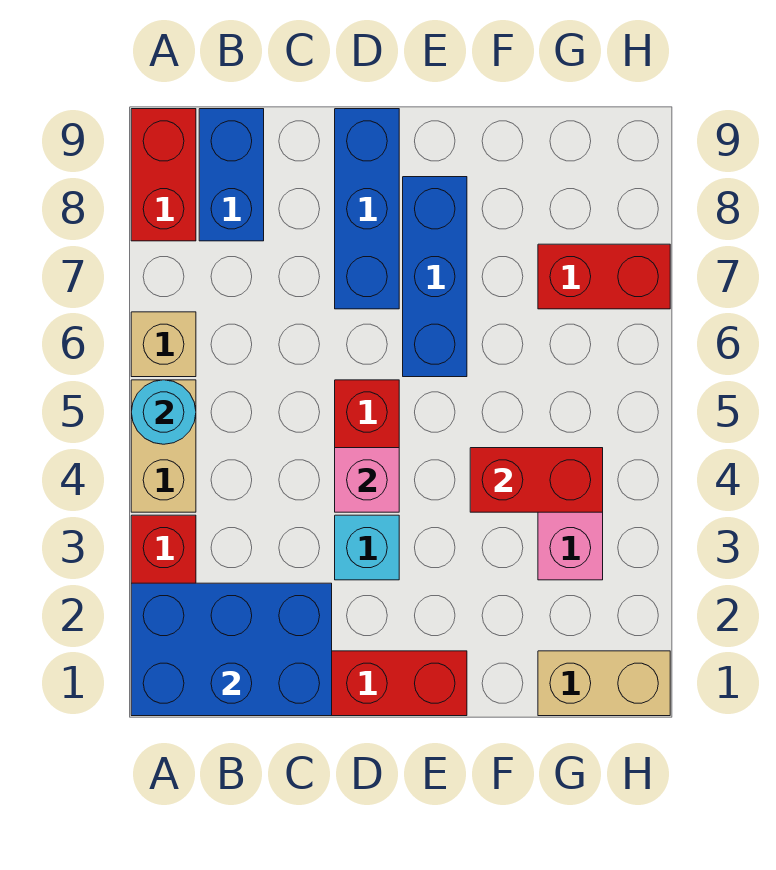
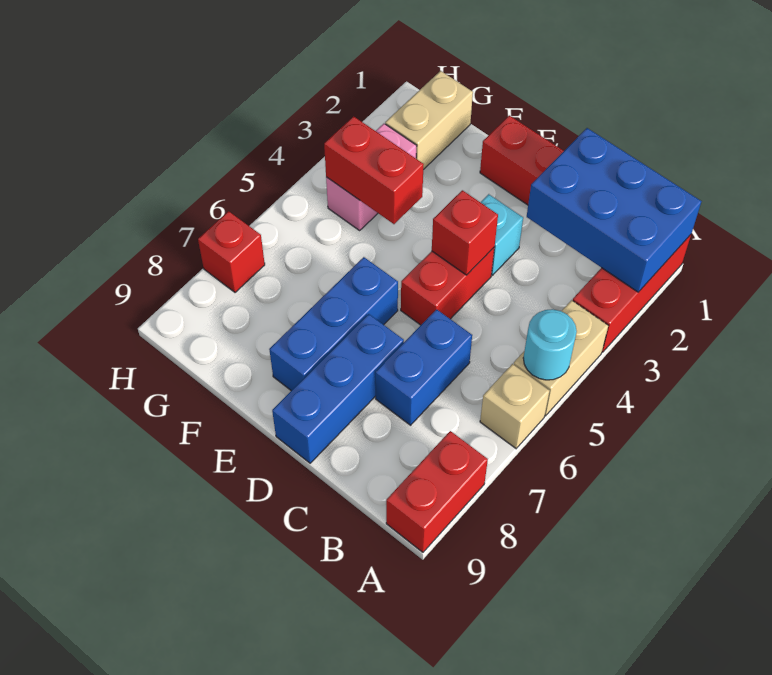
blue 1x2 brick [199,109,264,241] -> blue 1x2 brick moved to [375,309,472,425]
pink 1x1 brick [335,448,399,512] -> red 1x1 brick [432,190,498,275]
tan 1x2 brick [538,651,670,716] -> tan 1x2 brick turned to [385,71,473,170]
red 1x2 brick [538,244,670,309] -> red 1x1 brick [198,211,265,292]

